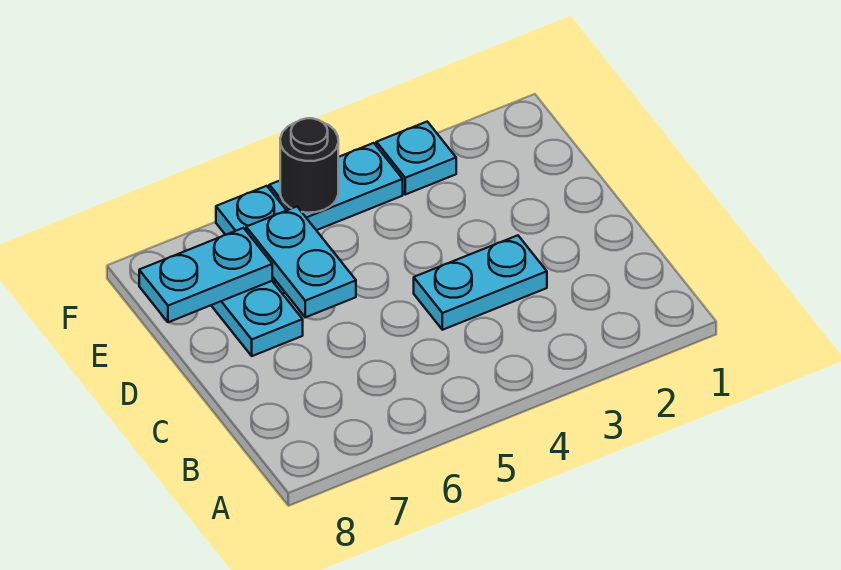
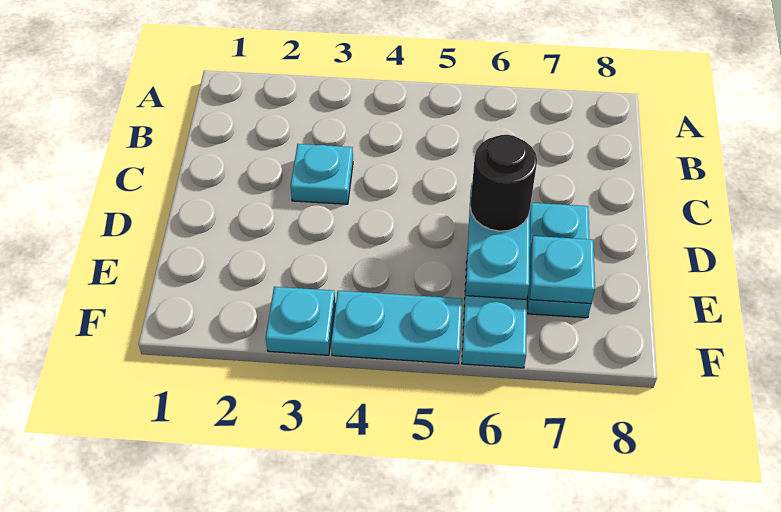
cyan 1x2 plate [414,235,547,330] -> cyan 1x1 plate [290,144,353,204]
cyan 1x2 plate [139,228,272,322] -> cyan 1x1 plate [530,236,595,304]
black 1x1 round brick [280,118,338,213] -> black 1x1 round brick moved to [470,135,537,231]

